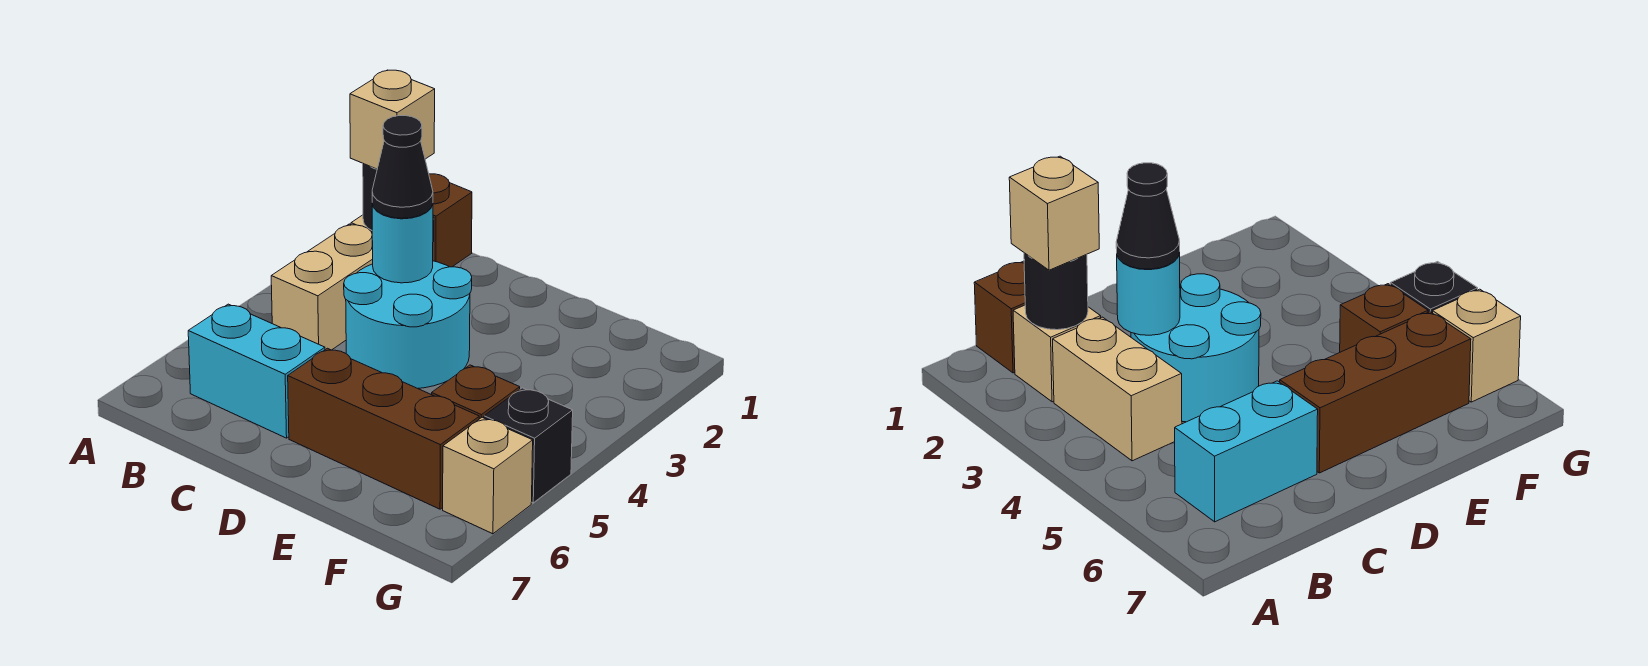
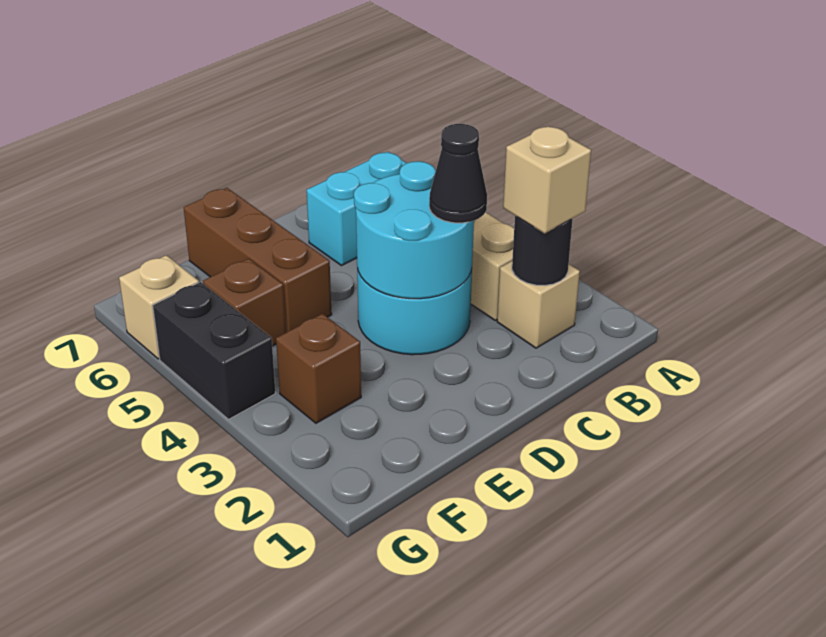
brown 1x1 brick [429,174,472,267] -> brown 1x1 brick moved to [276,314,361,423]
cyan 1x1 round brick [372,204,433,283] -> cyan 2x2 round brick [354,161,474,299]
brown 1x3 brick [288,348,479,509] -> brown 1x3 brick turned to [184,188,332,333]
black 1x1 brick [484,388,573,503] -> black 1x2 brick [153,282,276,419]

